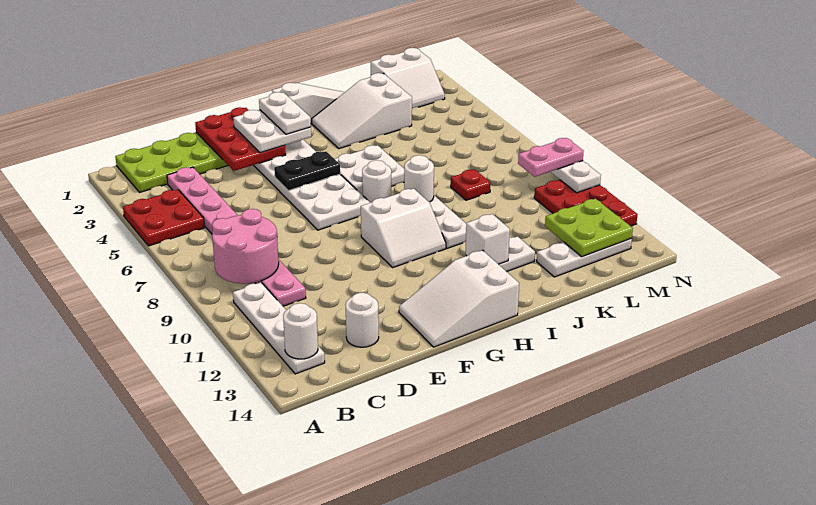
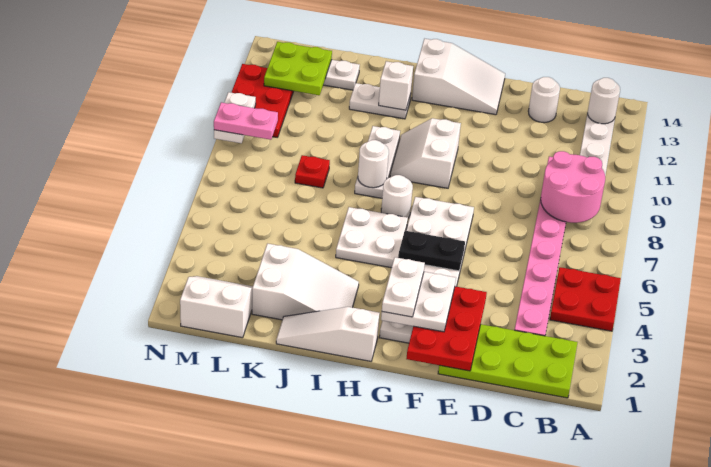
white 2x2 slope [361,189,446,267] -> white 2x2 slope turned to [390,118,461,188]

